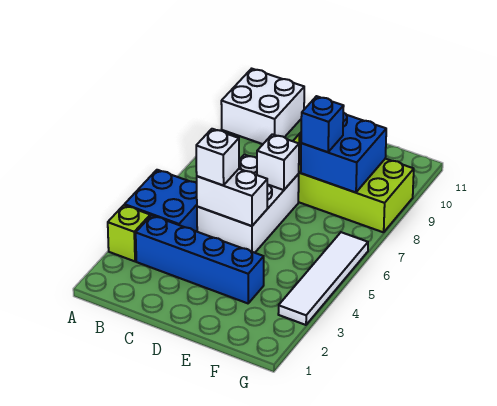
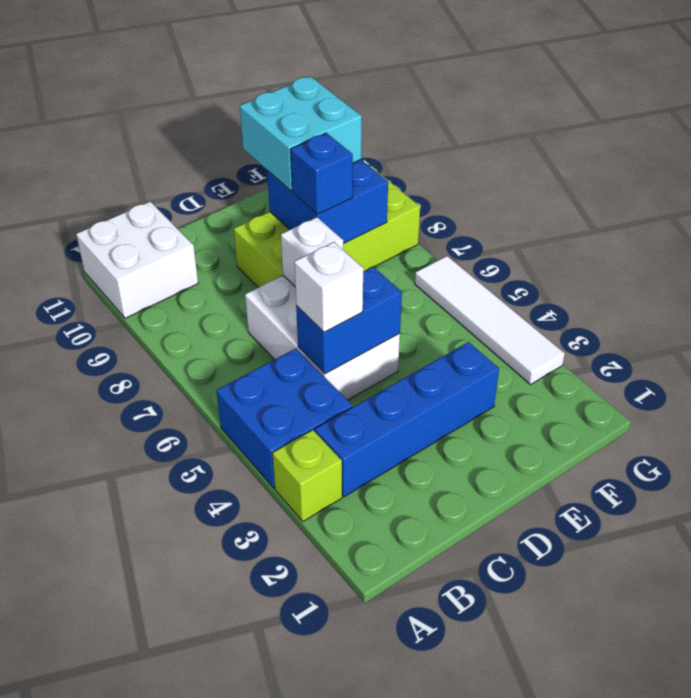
white 1x2 brick [197,169,267,226] -> blue 1x2 brick [296,267,402,374]
none -> cyan 2x2 brick [240,76,362,191]

